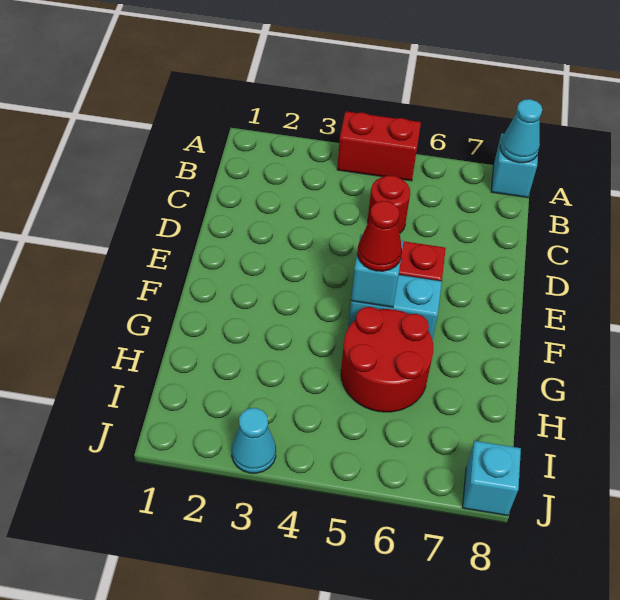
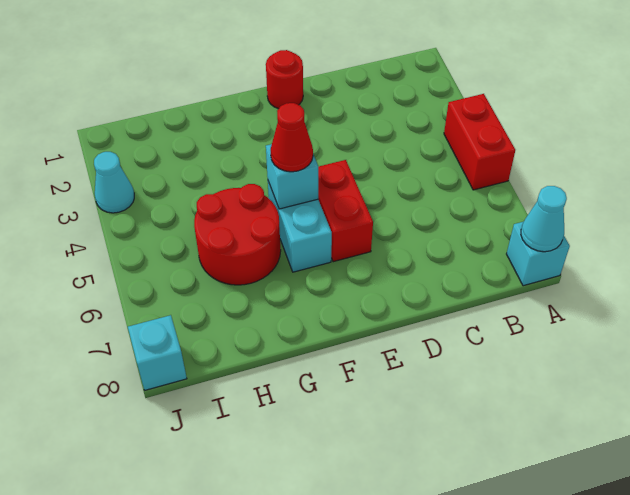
red 1x1 round brick [368,176,410,233] -> red 1x1 round brick moved to [266,50,303,109]

